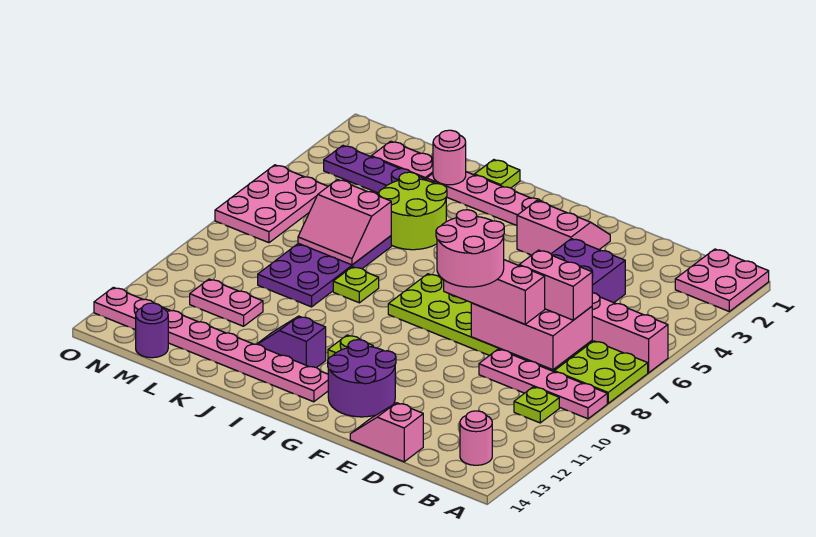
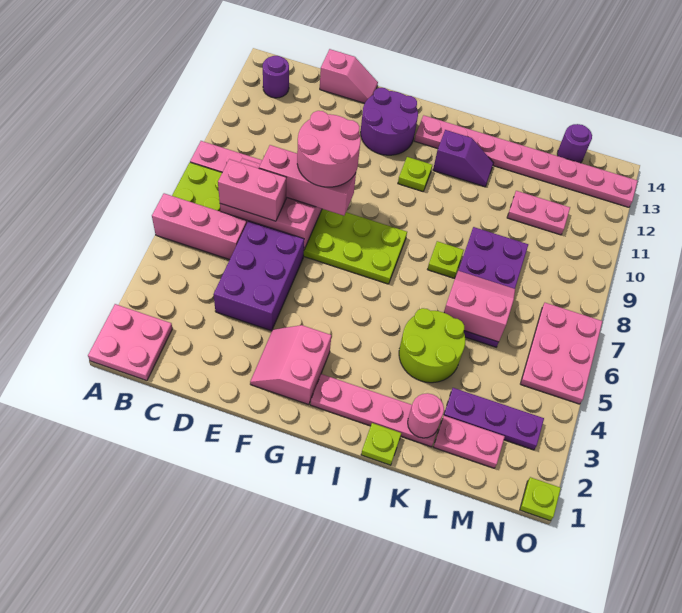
lime 1x1 plate [514,387,559,423] -> lime 1x1 plate moved to [520,477,561,521]
pink 1x1 round brick [460,411,492,465] -> purple 1x1 round brick [263,56,289,98]
pink 2x2 slope [517,201,610,255] -> pink 2x2 slope turned to [250,325,331,405]

